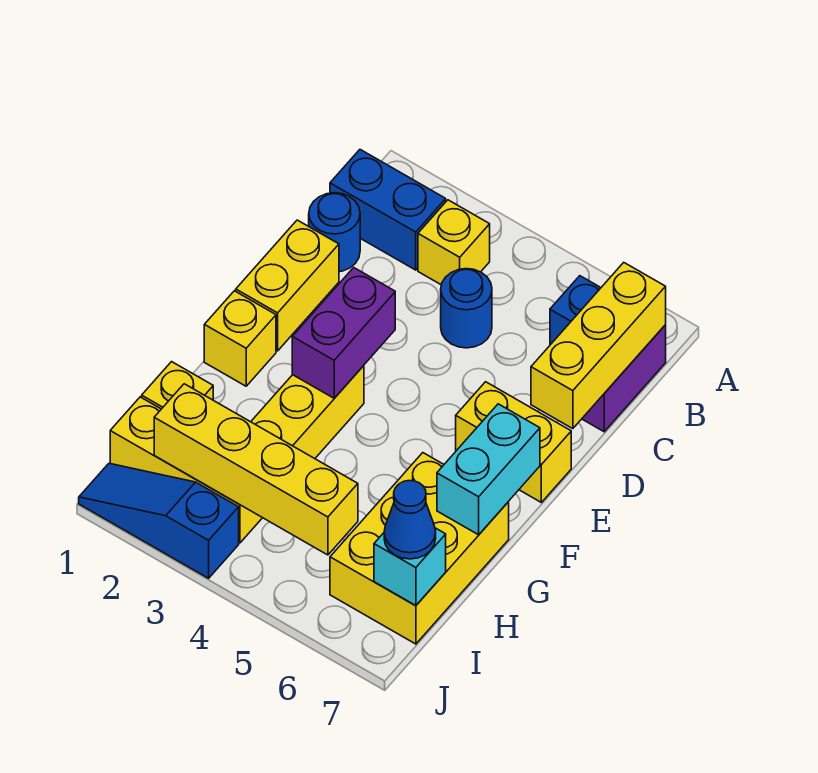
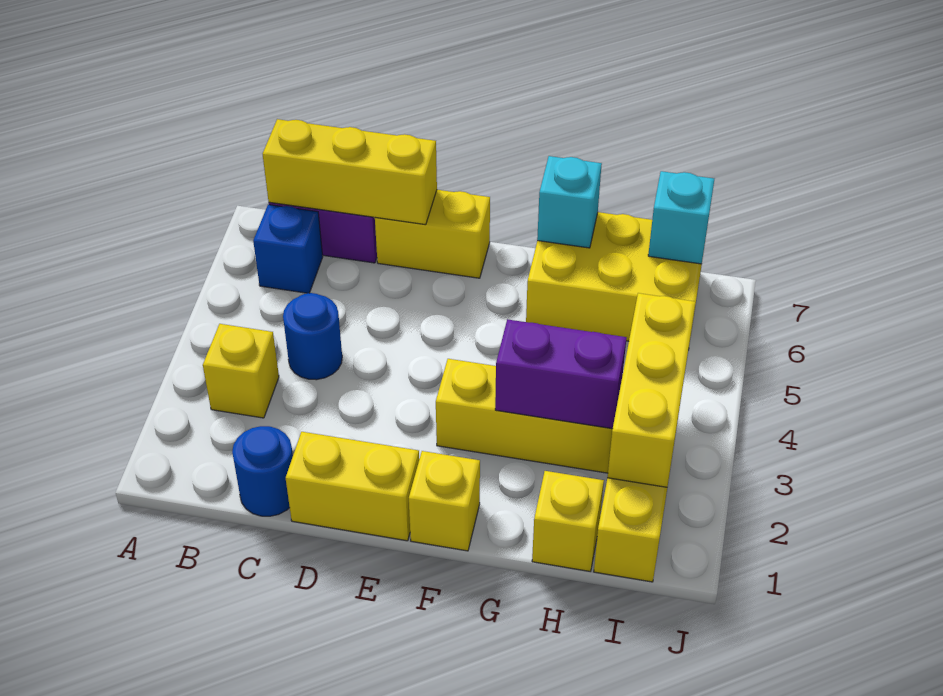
blue 1x2 brick [330,150,446,270] -> none
purple 1x2 brick [292,268,395,398] -> purple 1x2 brick moved to [495,319,627,429]
yellow 1x2 brick [456,382,571,502] -> yellow 1x2 brick turned to [375,190,490,278]
cyan 1x2 brick [437,404,540,535] -> cyan 1x1 brick [537,156,602,248]
yellow 1x4 brick [154,384,358,555] -> yellow 1x3 brick [607,293,696,487]
blue 1x1 cone [384,481,436,559] -> none
blue 1x3 slope [79,463,239,578] -> none

